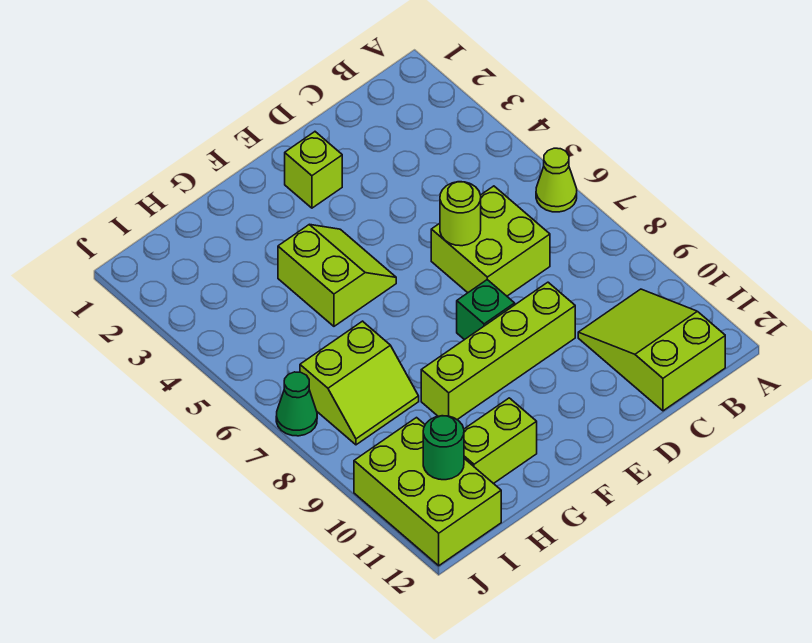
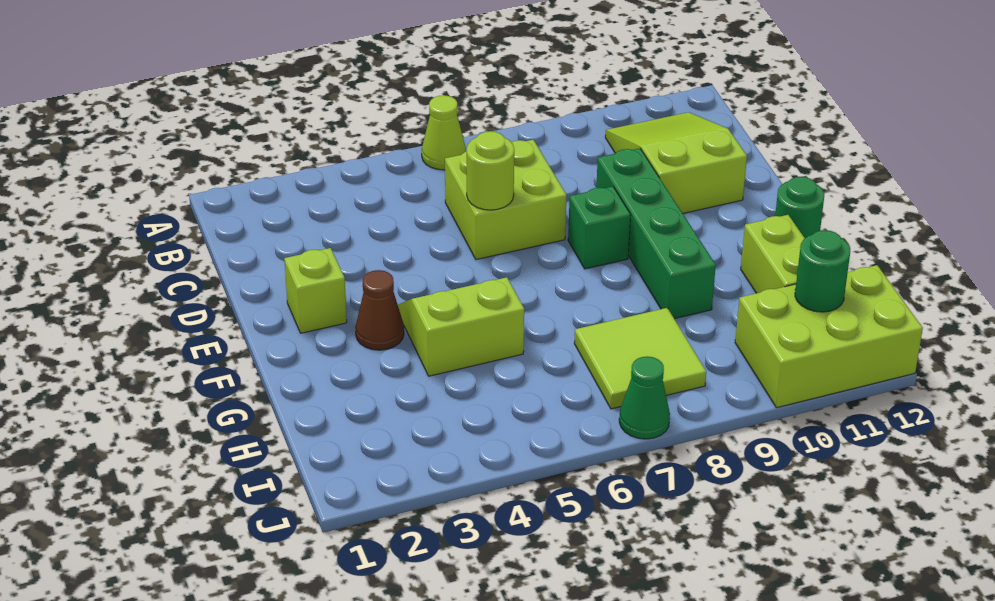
lime 2x3 slope [578,289,725,411] -> lime 2x3 slope turned to [605,112,747,213]
lime 1x4 brick [421,282,575,419] -> green 1x4 brick [596,148,716,319]
none -> brown 1x1 cone [355,270,404,350]
none -> green 1x1 round brick [775,177,824,238]
lime 2x2 slope [300,321,419,445] -> lime 2x2 tile [574,308,706,409]

